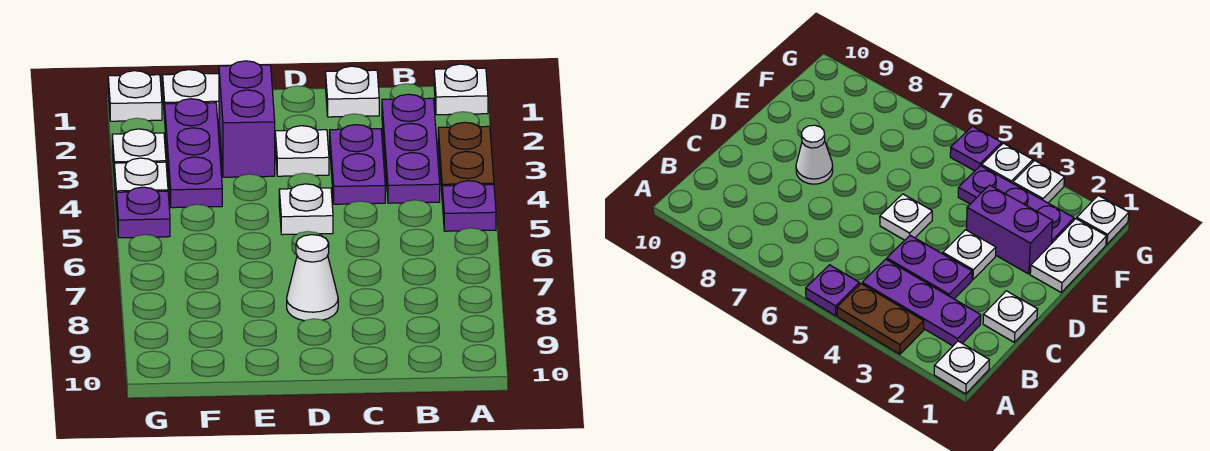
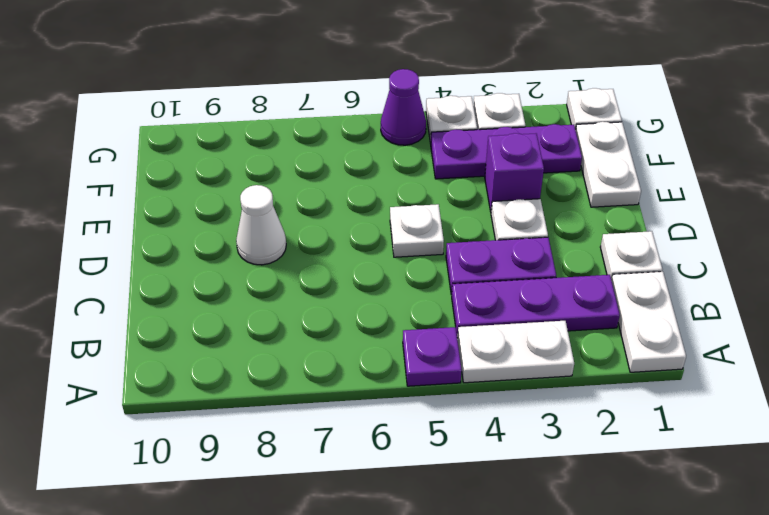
white 1x1 plate [434,64,488,115] -> white 1x2 plate [612,272,686,372]
brown 1x2 plate [438,122,494,191] -> white 1x2 plate [457,321,574,383]
purple 1x2 brick [219,61,275,177] -> purple 1x1 brick [485,133,544,212]
purple 1x1 plate [116,187,170,238] -> purple 1x1 cone [381,69,426,145]

